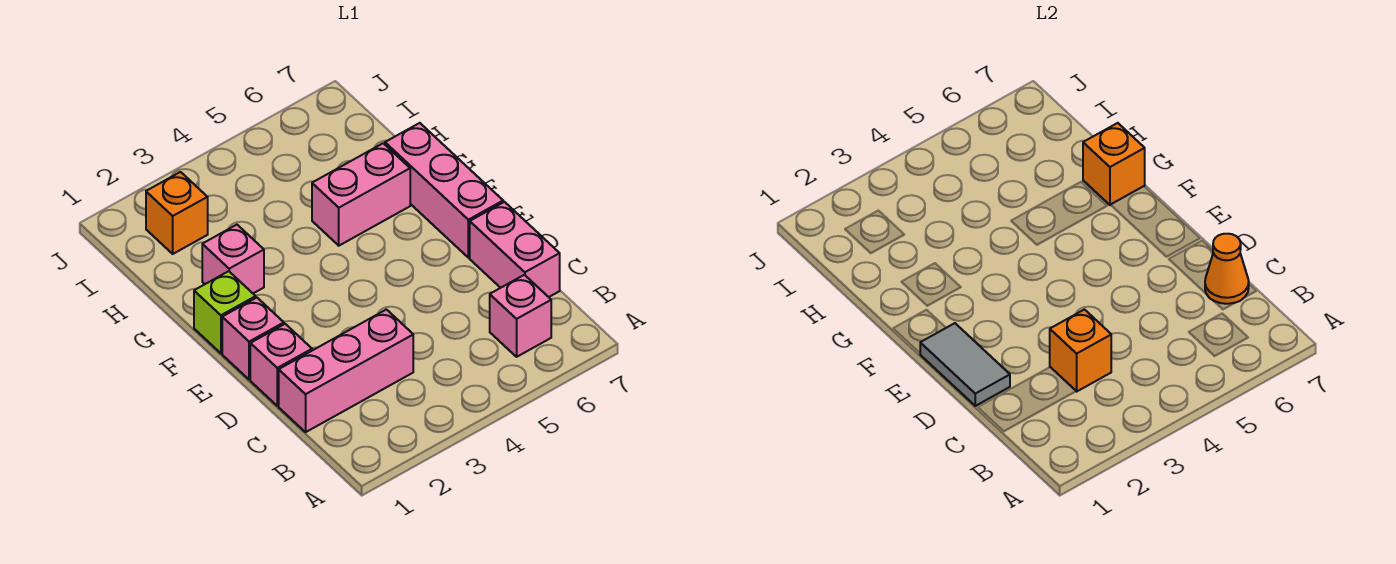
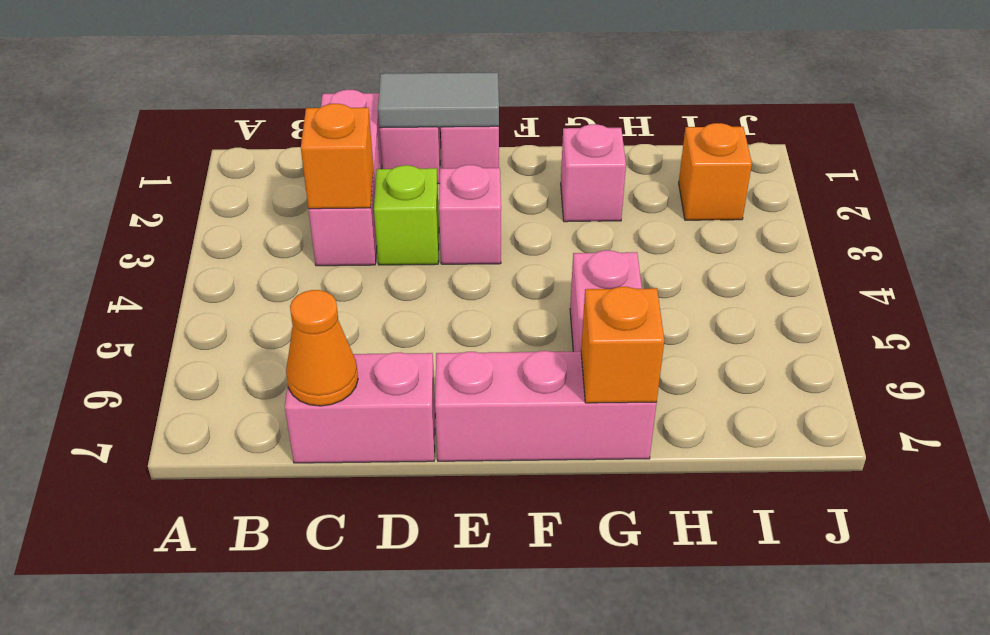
pink 1x1 brick [490,275,551,357] -> pink 1x1 brick moved to [439,165,501,264]
lime 1x1 brick [194,271,256,353] -> lime 1x1 brick moved to [374,165,439,265]

